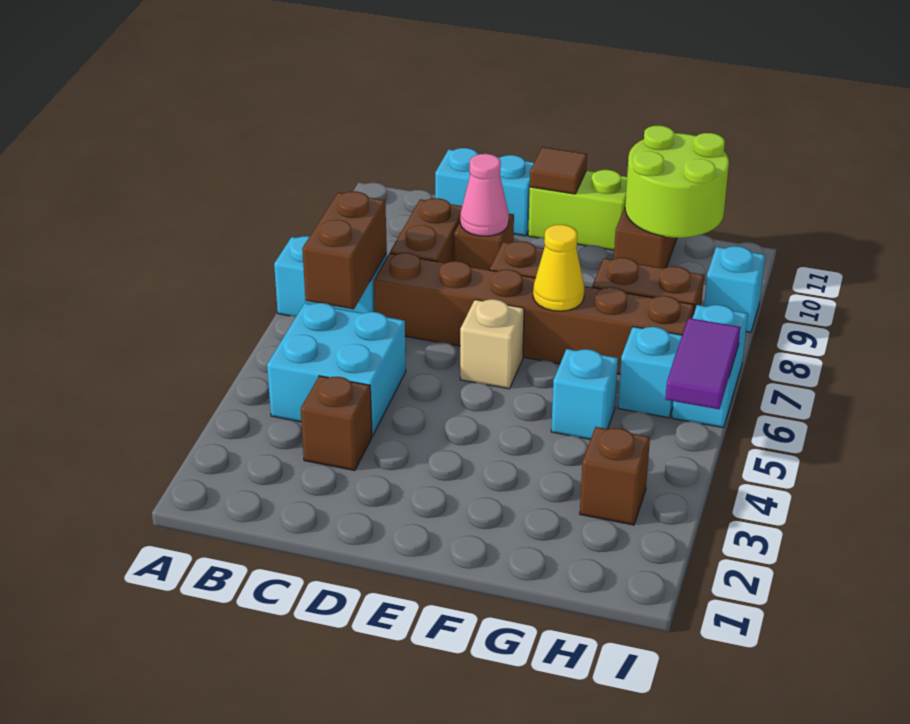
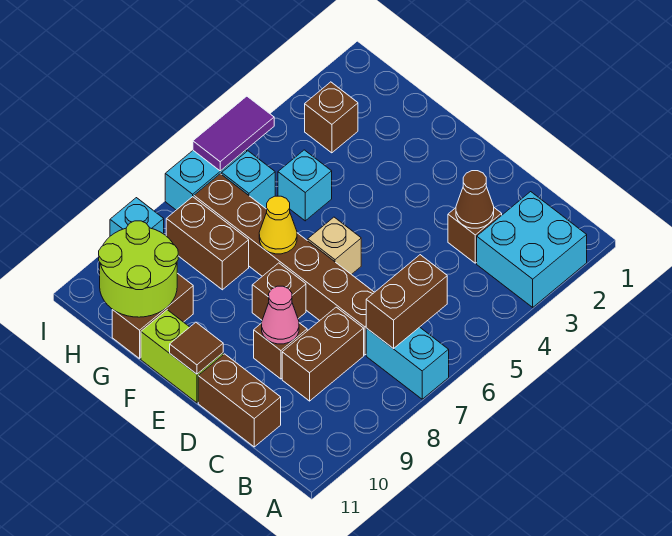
cyan 2x2 brick [267,303,406,436] -> cyan 2x2 brick moved to [477,192,587,307]
none -> brown 1x1 cone [456,171,494,228]
cyan 1x2 brick [435,148,534,236] -> brown 1x2 brick [198,354,281,447]

